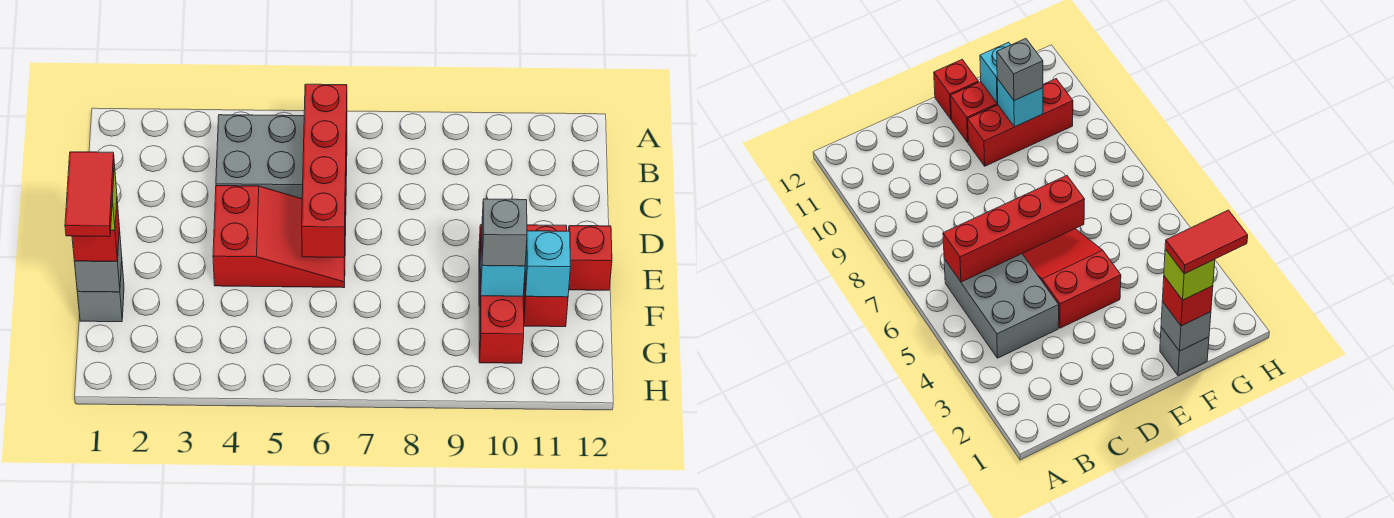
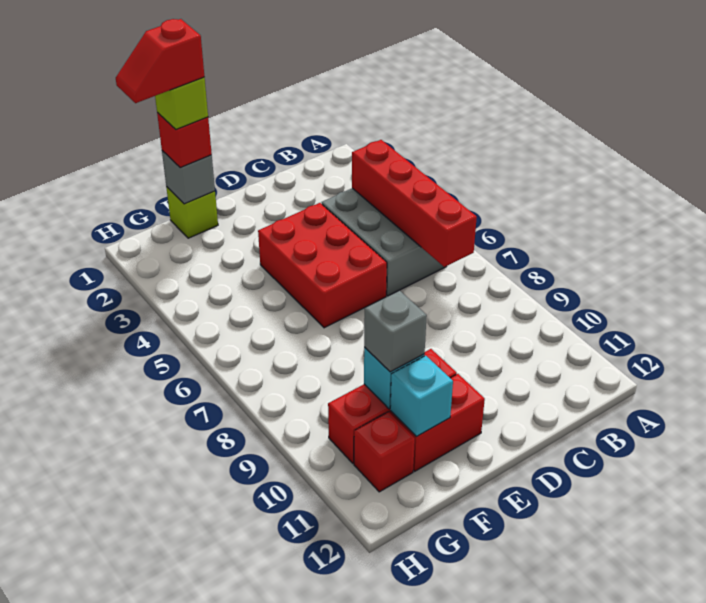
red 1x4 brick [302,84,347,257] -> red 1x4 brick turned to [352,140,477,267]
red 2x3 slope [213,186,346,288] -> red 2x3 brick [258,203,387,328]
red 1x1 brick [569,226,612,290] -> red 1x1 brick moved to [354,412,415,492]
grey 1x1 brick [77,263,124,322] -> lime 1x1 brick [166,186,218,238]
red 1x2 tile [65,152,114,237] -> red 1x2 slope [116,19,204,103]

